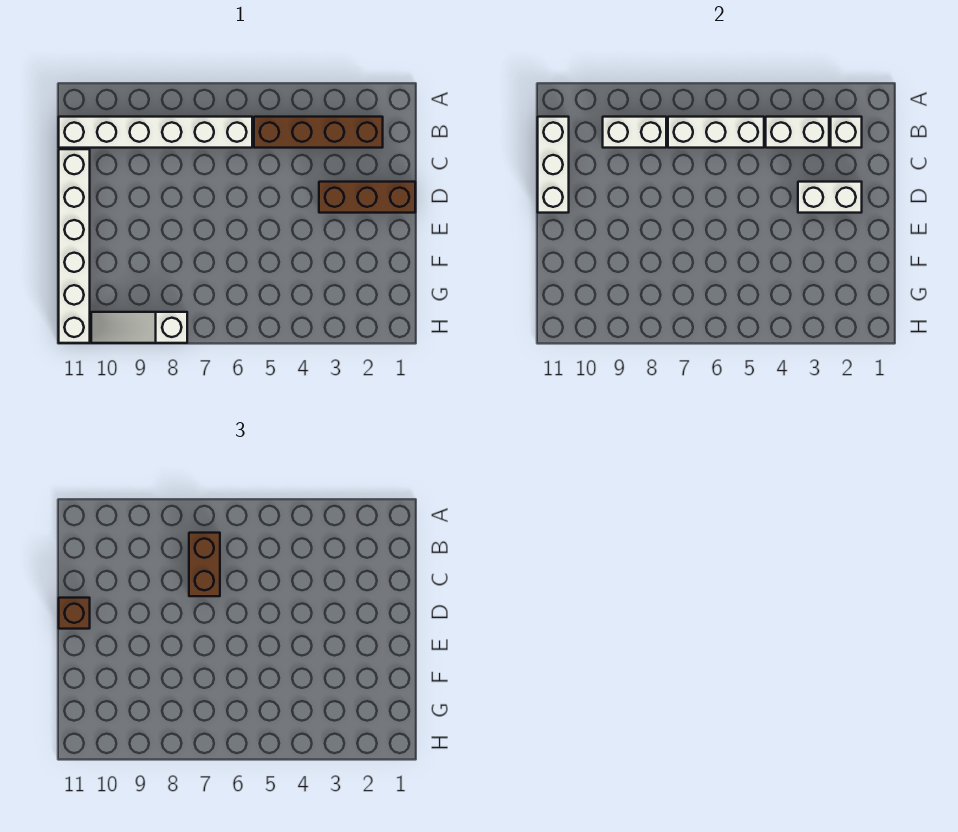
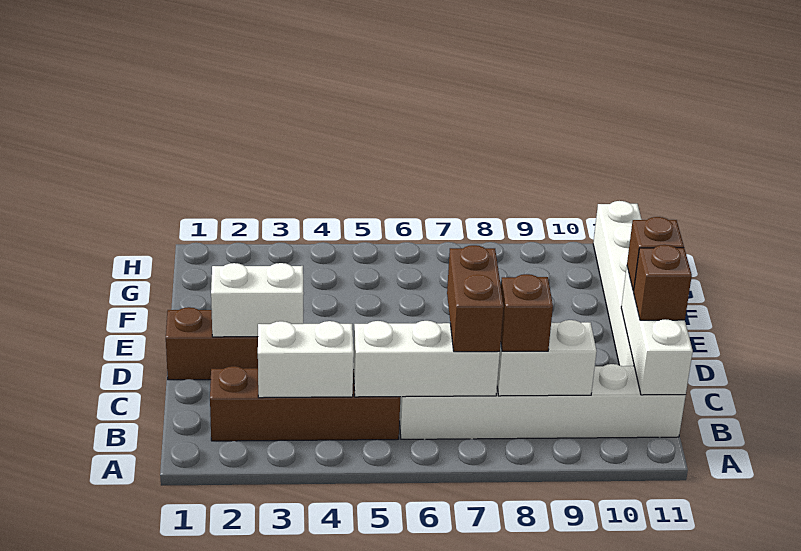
white 1x1 brick [831,117,862,148] -> none
none -> brown 1x1 brick [501,274,553,351]
none -> brown 1x1 brick [634,245,692,320]
white 1x3 slope [91,312,187,343] -> none

